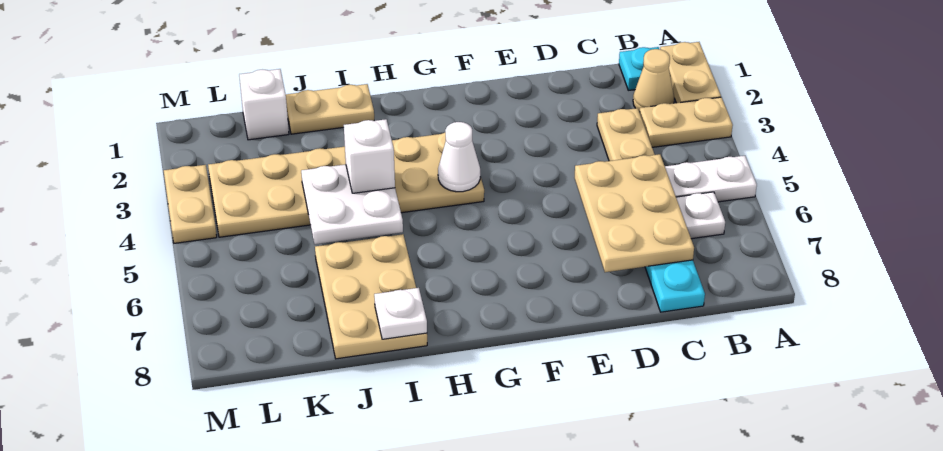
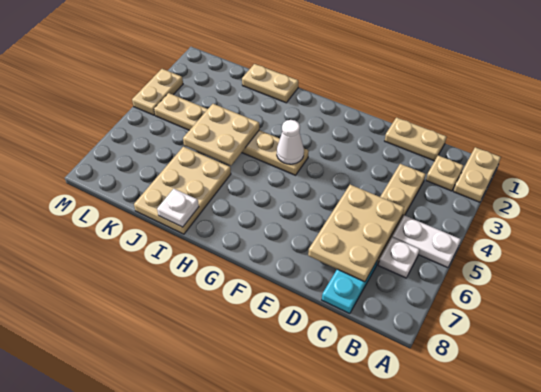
tan 1x2 plate [640,97,733,147] -> tan 1x2 plate moved to [385,118,446,161]
cyan 1x1 plate [619,47,659,90] -> none
tan 1x1 cone [633,49,674,112] -> tan 1x1 plate [426,156,464,191]
tan 2x6 plate [208,132,484,237] -> tan 1x6 plate [154,93,309,175]
white 2x2 plate [301,164,403,244] -> tan 2x2 plate [183,104,259,166]
white 1x1 brick [344,119,395,193] -> none
white 1x1 brick [239,69,289,140] -> none

